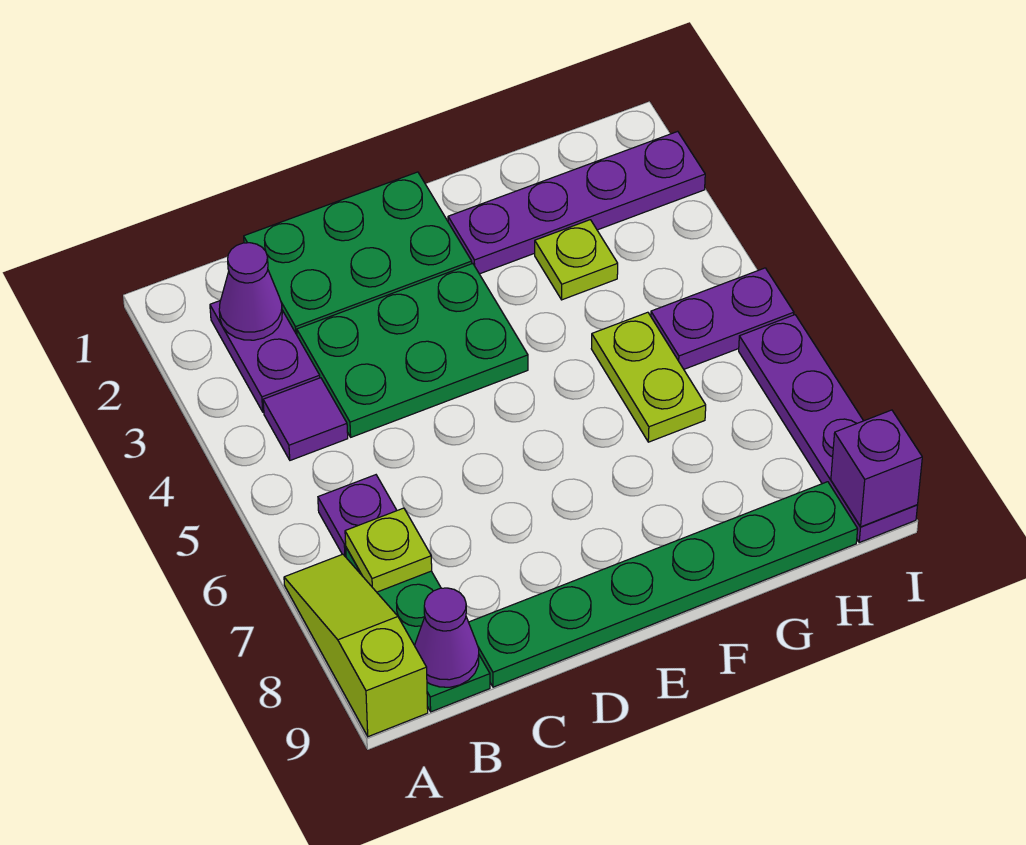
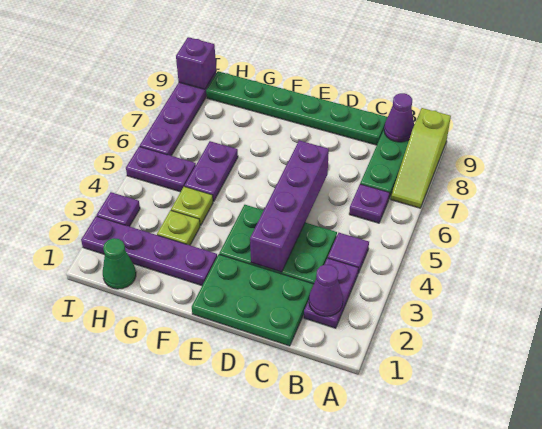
lime 1x1 plate [345,508,432,592] -> lime 1x1 plate moved to [171,186,213,226]
none -> purple 1x4 brick [250,140,329,272]
lime 1x2 plate [591,312,706,442] -> purple 1x2 plate [185,141,238,202]
none -> green 1x1 cone [103,238,136,289]
none -> purple 1x1 plate [97,192,140,226]

